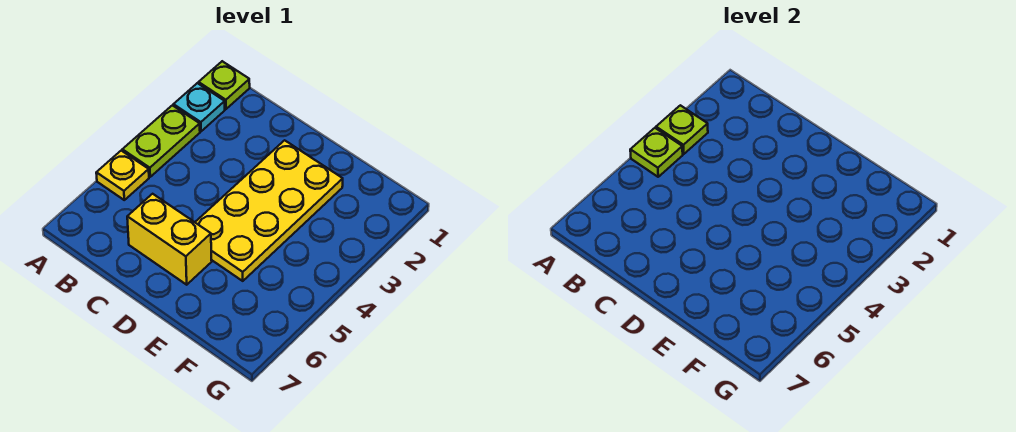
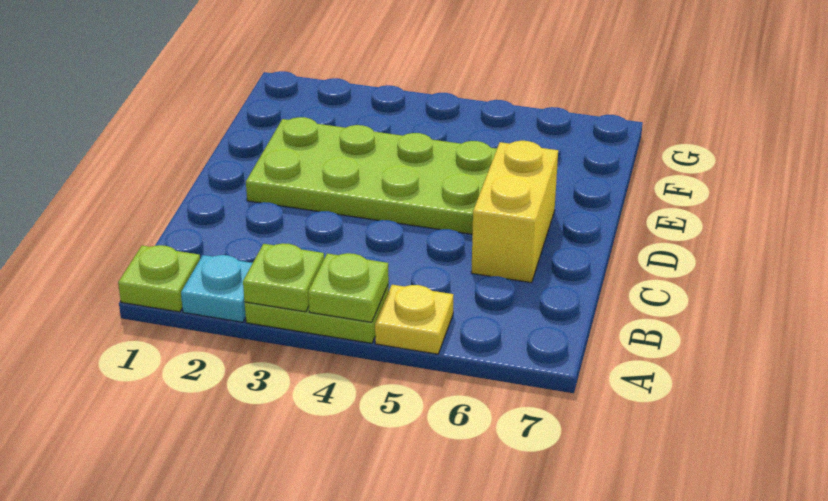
yellow 2x4 plate [195,140,343,281] -> lime 2x4 plate [246,117,497,234]

